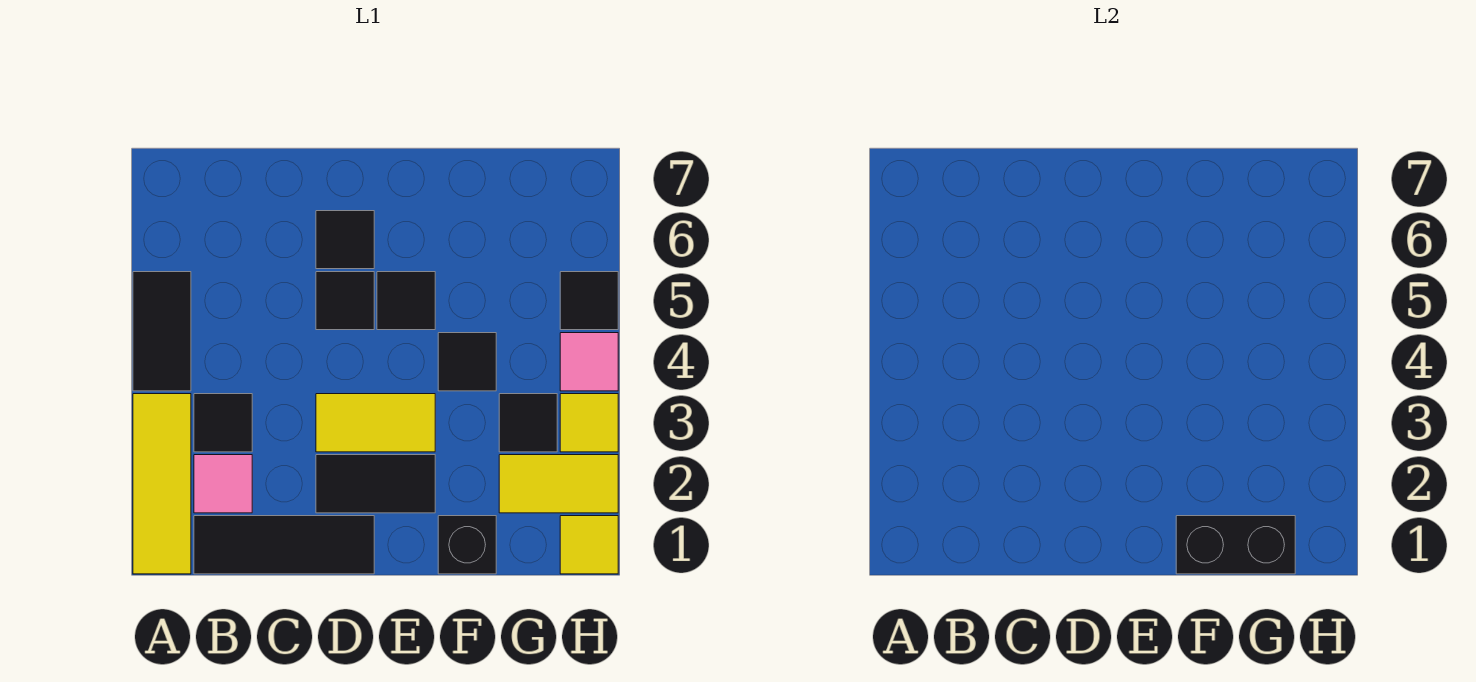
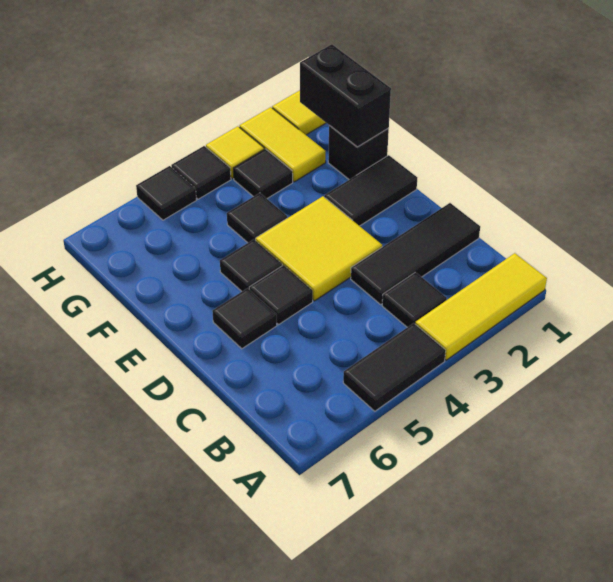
black 1x3 tile [194,516,374,574] -> black 1x3 tile turned to [351,203,480,304]
pink 1x1 tile [194,455,252,513] -> none
black 1x2 tile [316,455,435,513] -> black 1x2 tile turned to [325,155,417,226]
yellow 1x2 tile [316,394,435,452] -> yellow 2x2 tile [256,196,382,301]
pink 1x1 tile [560,333,618,391] -> black 1x1 tile [171,146,231,199]

